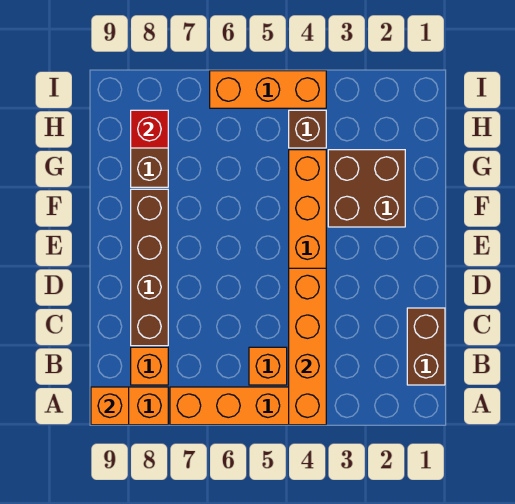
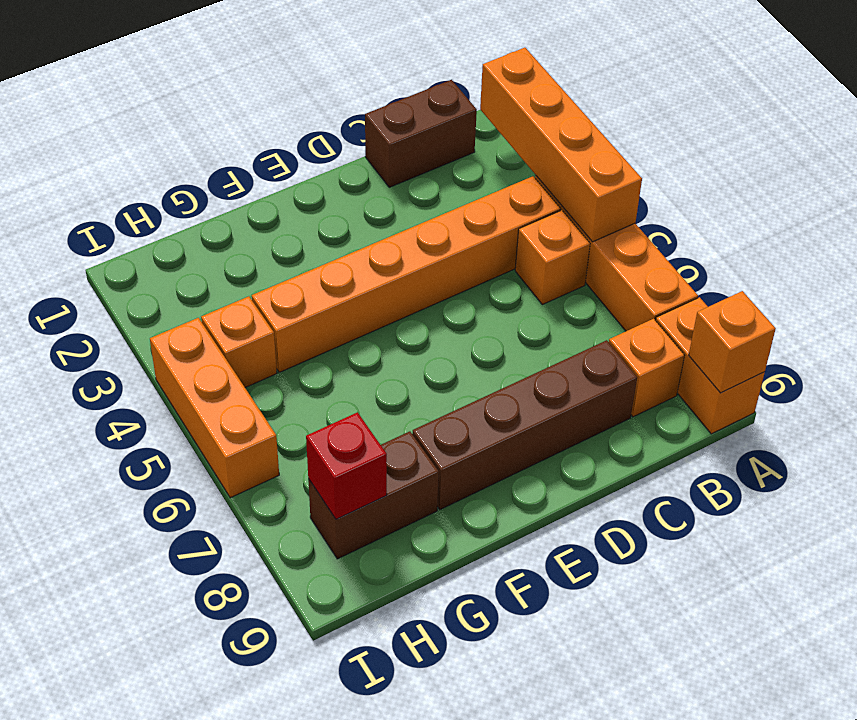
orange 1x4 brick [289,268,326,425] -> orange 1x4 brick turned to [480,48,642,242]
brown 2x2 brick [328,150,405,227] -> none
brown 1x1 brick [289,110,326,148] -> orange 1x1 brick [201,296,277,387]

